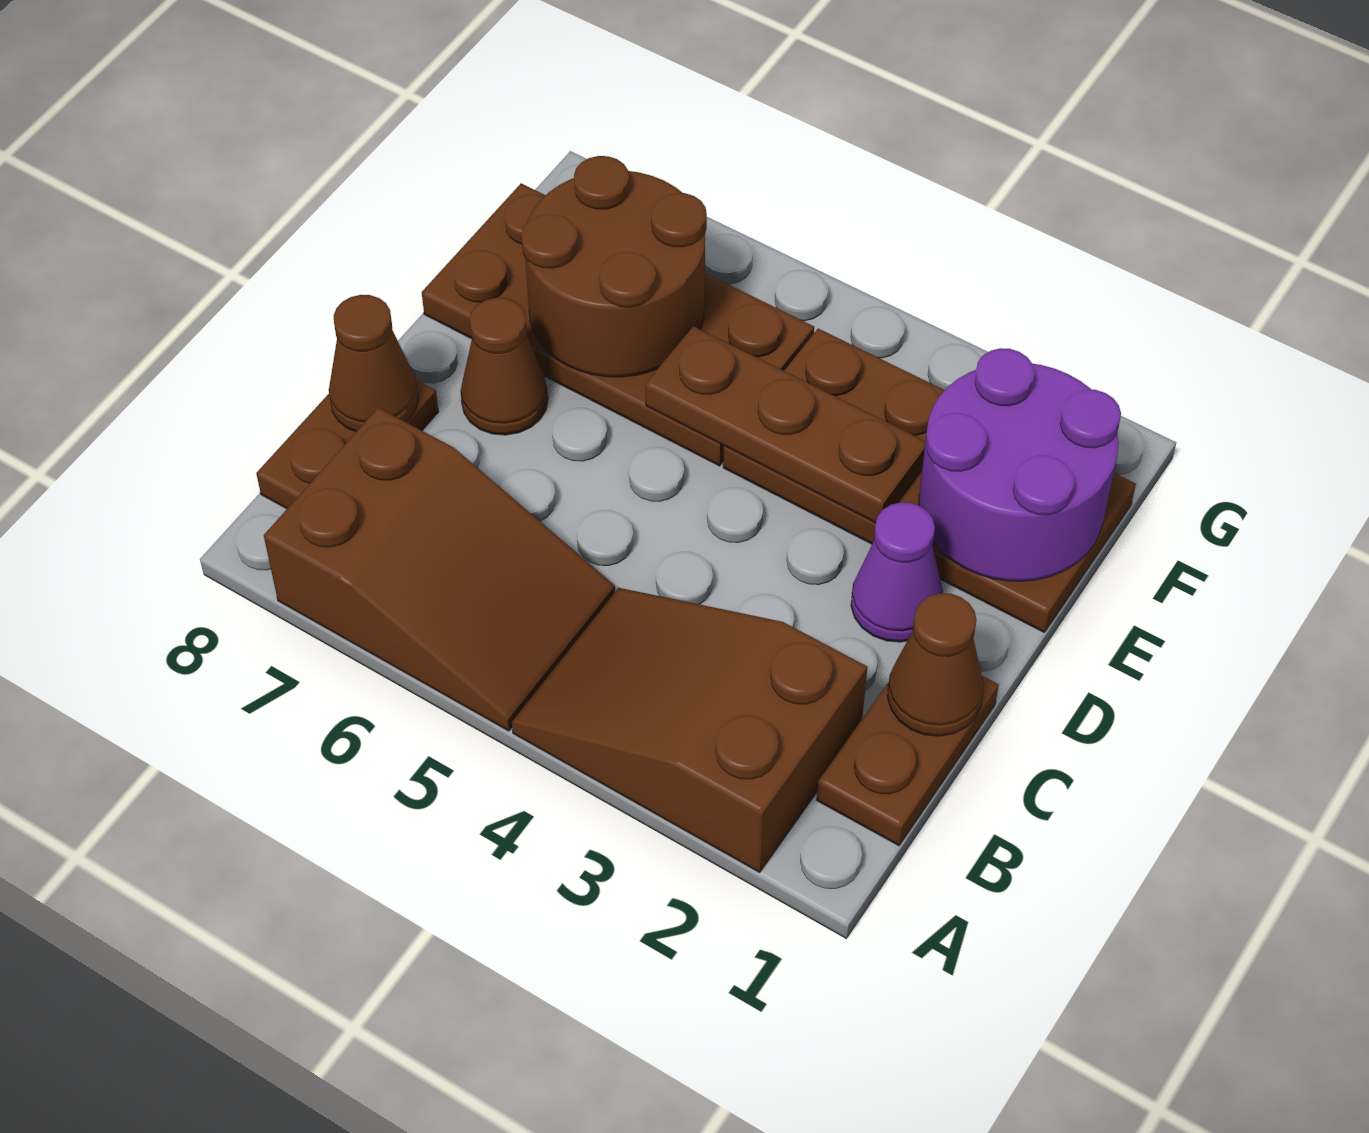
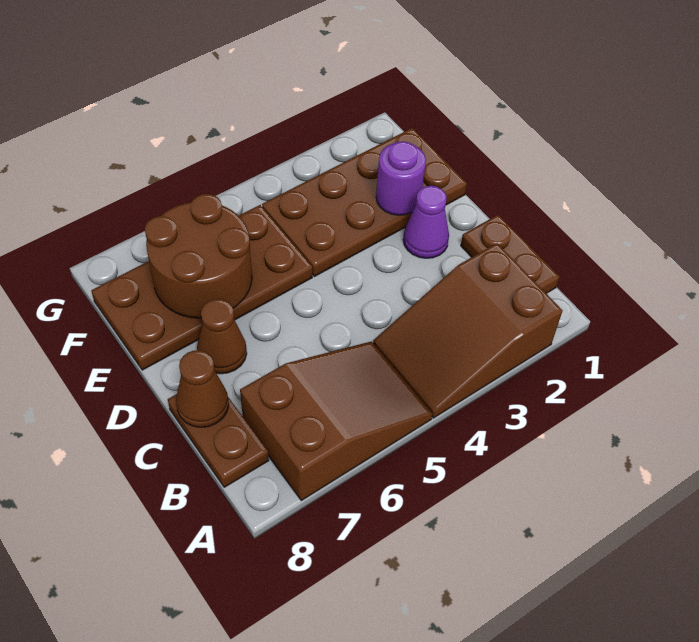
brown 1x1 cone [888,593,983,736] -> none
purple 2x2 round brick [919,348,1121,581] -> purple 1x1 round brick [376,141,426,215]
brown 1x3 plate [645,326,926,523] -> none

